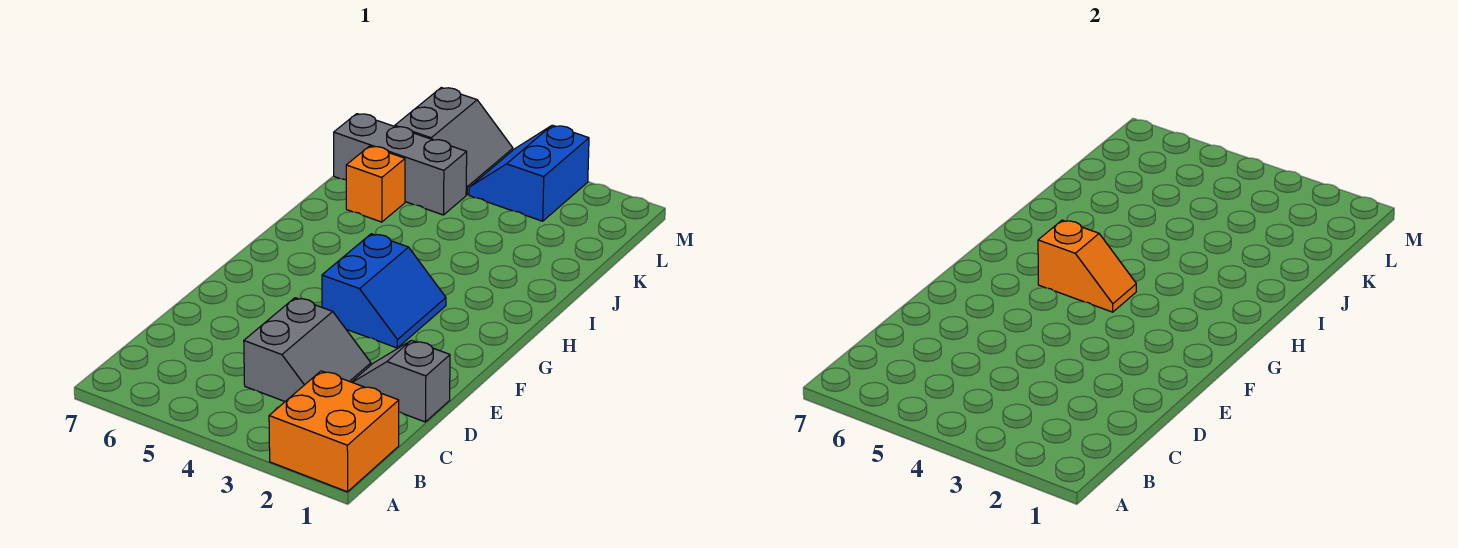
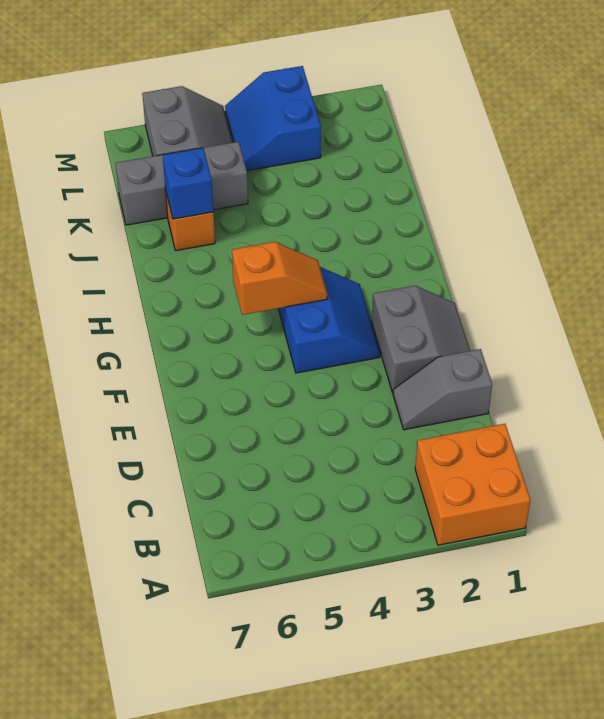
grey 2x2 slope [244,298,371,401] -> grey 2x2 slope moved to [372,286,470,393]
none -> blue 1x1 brick [163,148,213,219]

